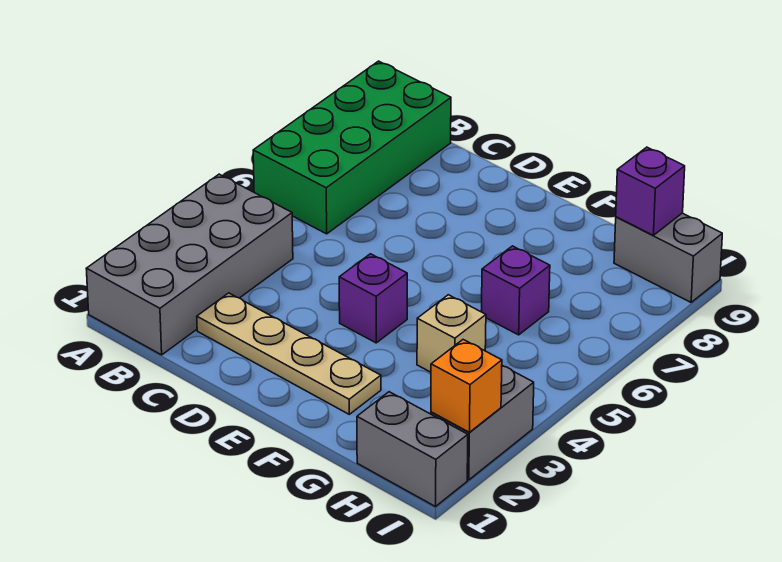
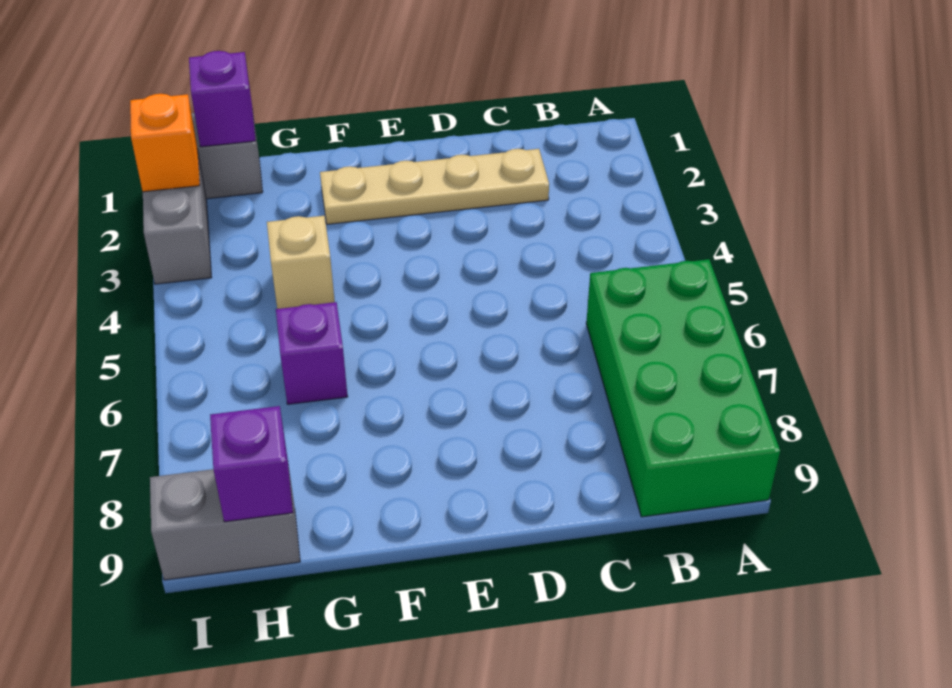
grey 2x4 brick [86,174,293,355] -> none
purple 1x1 brick [339,254,407,343] -> purple 1x1 brick moved to [189,51,256,147]

